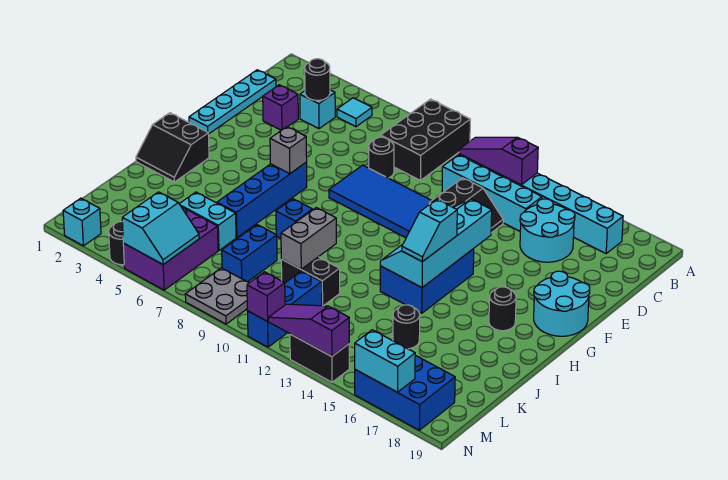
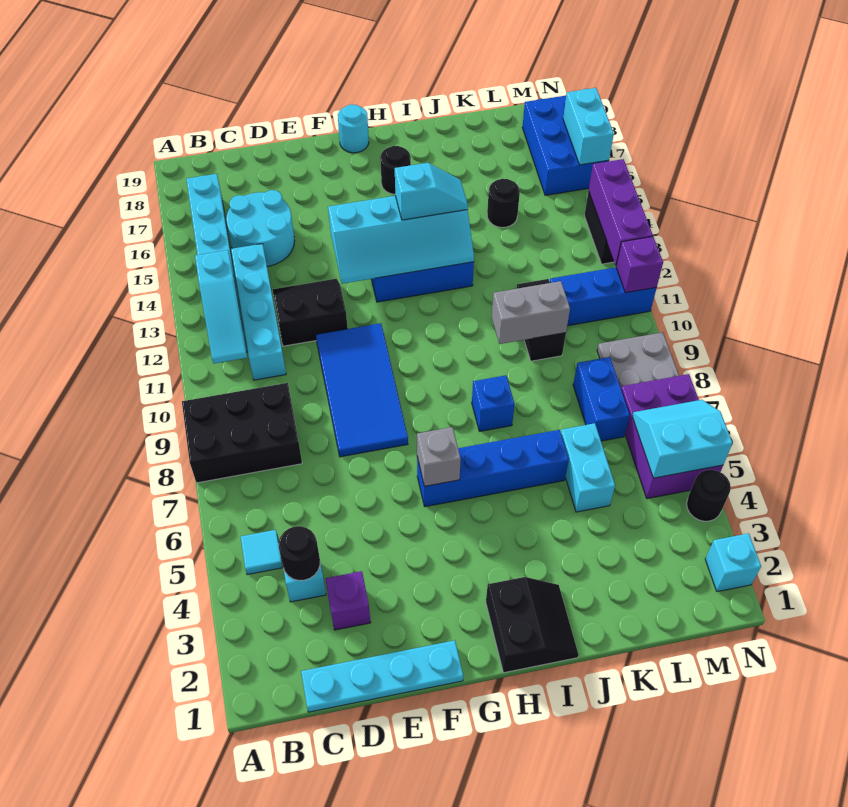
purple 1x3 slope [459,137,538,185] -> cyan 1x3 slope [195,250,247,363]
black 1x1 round brick [369,137,394,178] -> none
cyan 2x2 round brick [534,271,590,336] -> cyan 1x1 round brick [338,104,369,153]
blue 1x2 brick [222,225,277,282] -> blue 1x2 brick turned to [573,357,630,441]
purple 2x3 brick [123,207,218,290] -> purple 2x3 brick turned to [621,374,723,499]
purple 1x3 slope [269,304,349,357] -> purple 1x3 brick [589,159,653,265]

